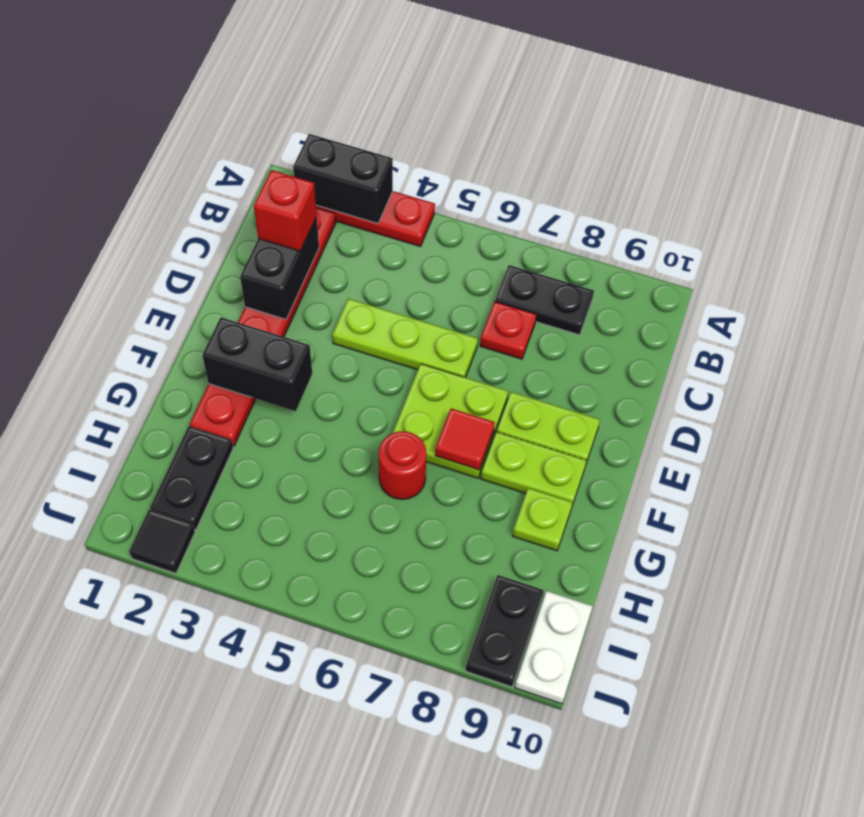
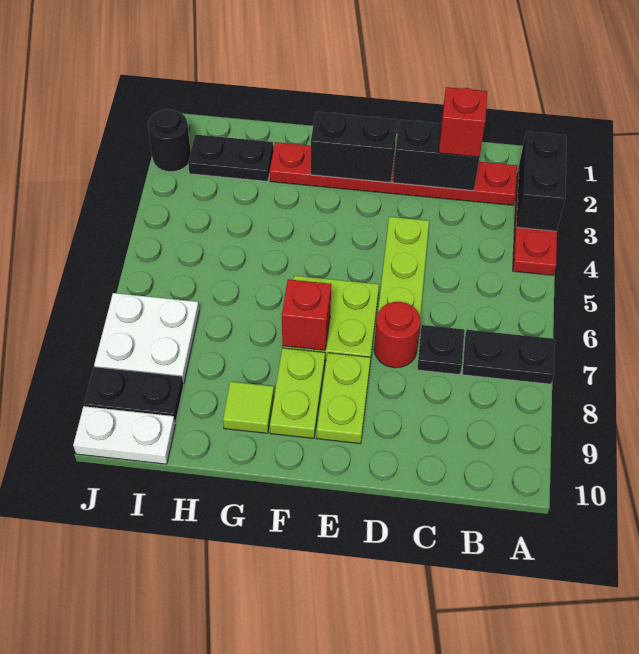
black 1x2 plate [495,265,594,335] -> black 1x2 plate turned to [462,330,555,384]
red 1x1 plate [480,302,537,359] -> black 1x1 plate [417,325,464,375]
black 1x2 brick [202,317,312,411] -> black 1x2 brick turned to [311,112,397,183]
red 1x1 tile [435,408,495,470] -> red 1x1 brick [282,279,331,350]
red 1x1 round brick [379,431,427,499] -> red 1x1 round brick moved to [374,302,421,368]
lime 1x1 plate [512,488,573,551] -> lime 1x1 tile [223,382,274,433]
none -> white 2x2 plate [94,293,199,384]
black 1x1 tile [129,510,195,573] -> black 1x1 round brick [148,109,191,172]

